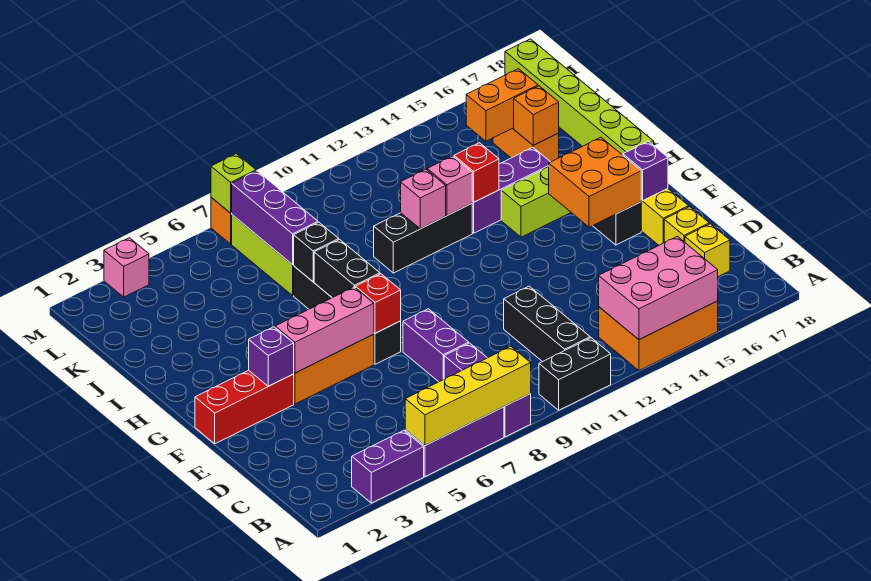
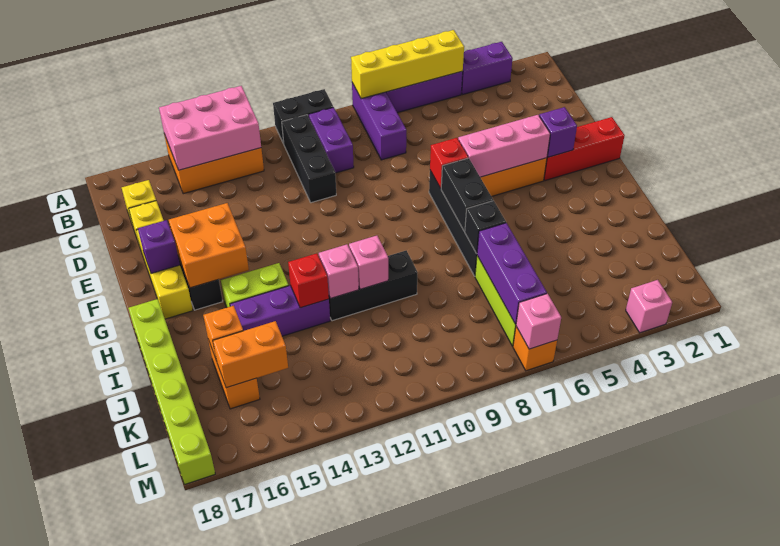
purple 1x2 brick [403,309,469,382] -> purple 1x2 brick moved to [309,107,354,173]
lime 1x1 brick [211,154,256,213] -> pink 1x1 brick [516,294,561,349]

